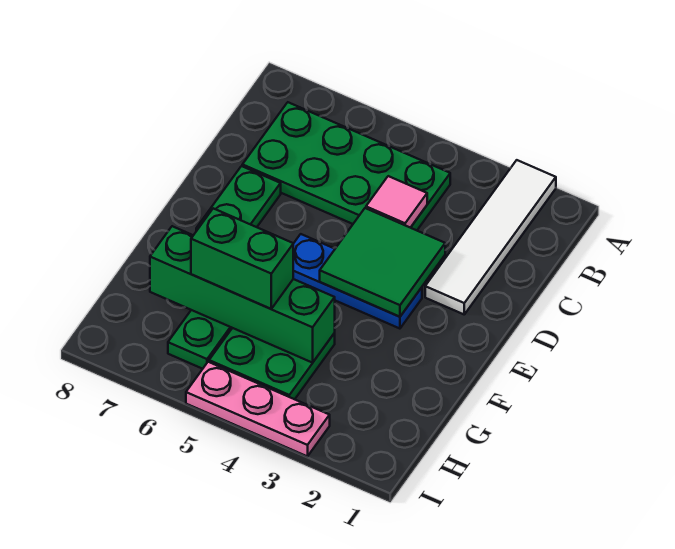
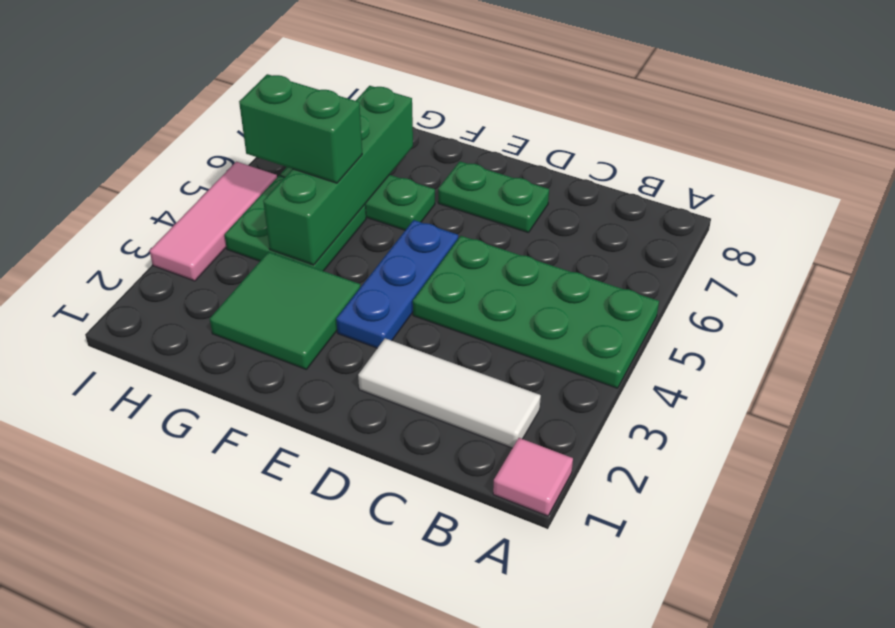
white 1x4 tile [425,160,556,314] -> white 1x3 tile [358,338,541,448]
green 2x4 plate [242,102,450,230] -> green 2x4 plate turned to [413,236,659,388]
pink 1x1 tile [366,176,427,228] -> pink 1x1 tile moved to [493,438,573,516]
green 2x2 tile [320,208,445,317] -> green 2x2 tile moved to [210,252,360,369]
green 1x2 brick [191,208,293,309] -> green 1x2 brick turned to [239,74,362,183]
pink 1x3 plate [186,362,330,456] -> pink 1x3 tile [150,162,277,281]

